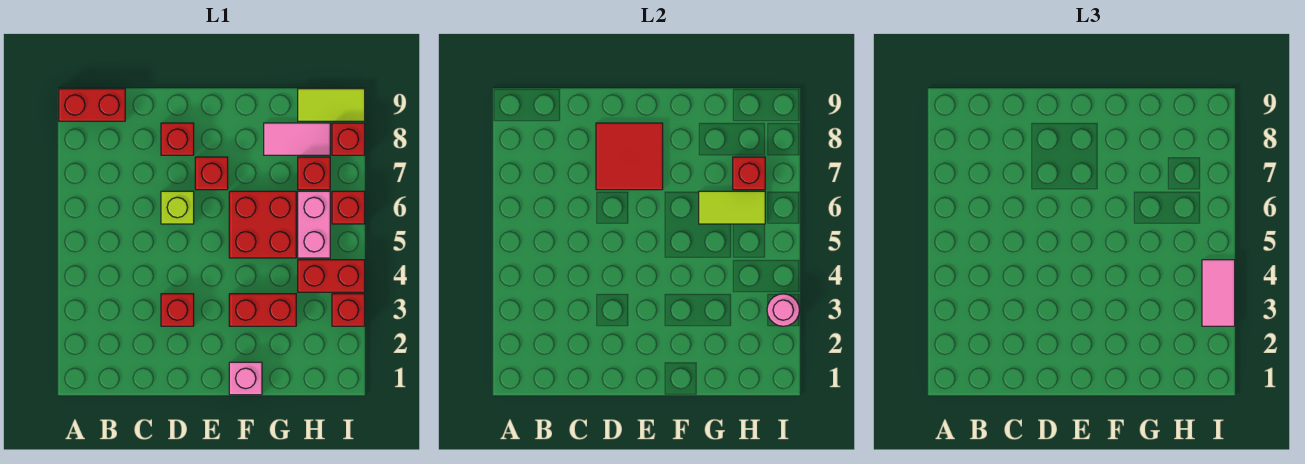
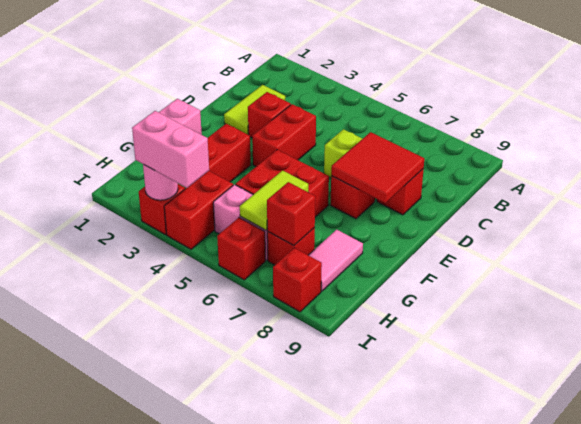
red 1x2 brick [59,89,125,121] -> red 1x2 brick moved to [252,104,316,166]
lime 1x2 tile [298,89,365,121] -> lime 1x2 tile moved to [224,85,285,134]
pink 1x2 tile [1202,260,1235,326] -> pink 1x2 brick [132,111,209,188]

